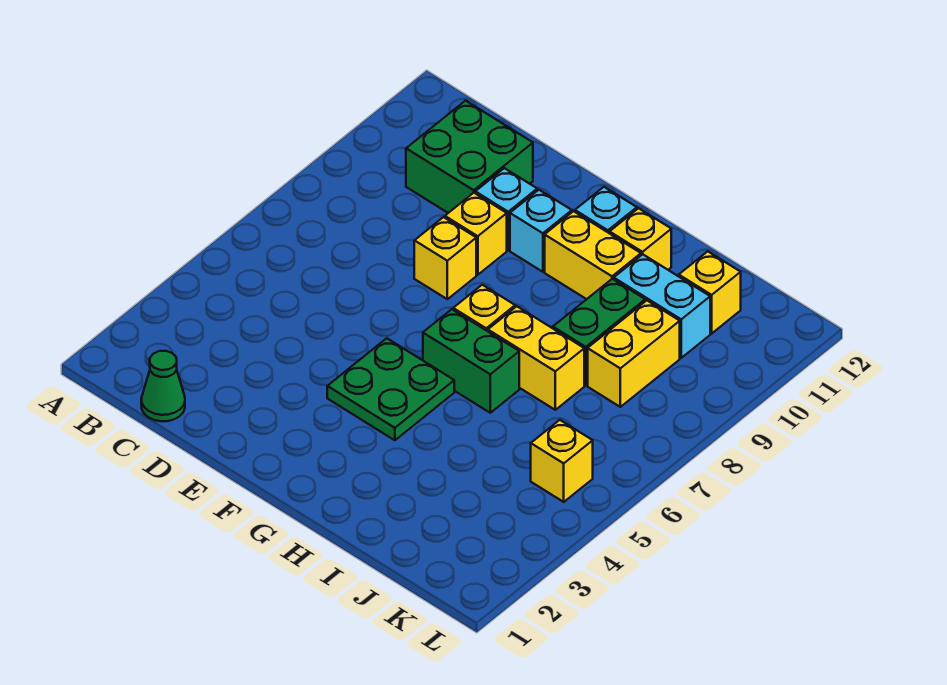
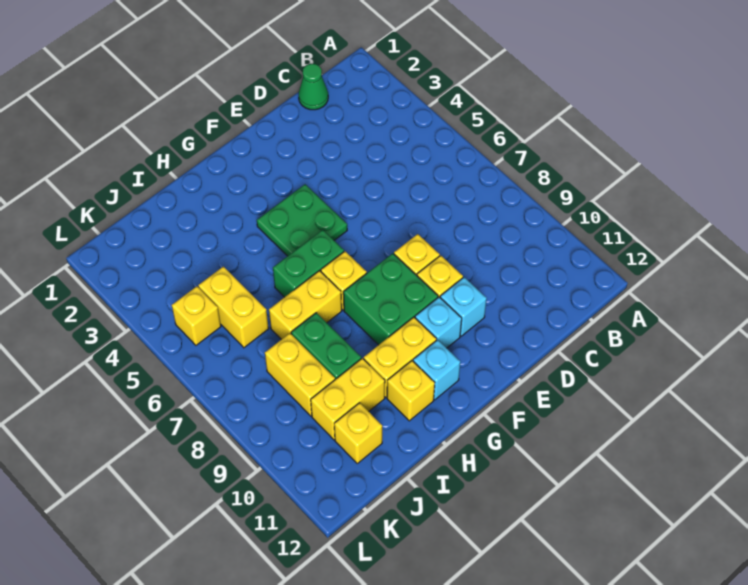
green 2x2 brick [406,101,533,213] -> green 2x2 brick moved to [343,253,438,345]
cyan 1x2 brick [614,254,710,358] -> yellow 1x2 brick [311,358,385,440]
none -> yellow 1x2 brick [198,266,269,348]

